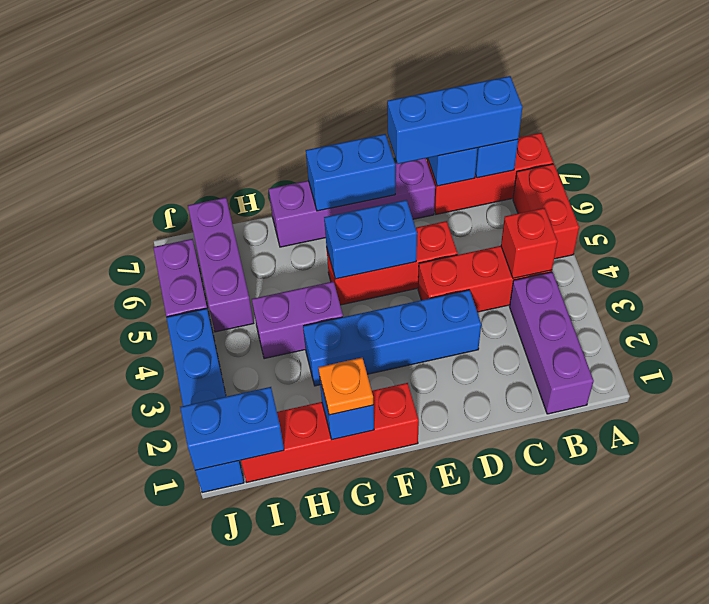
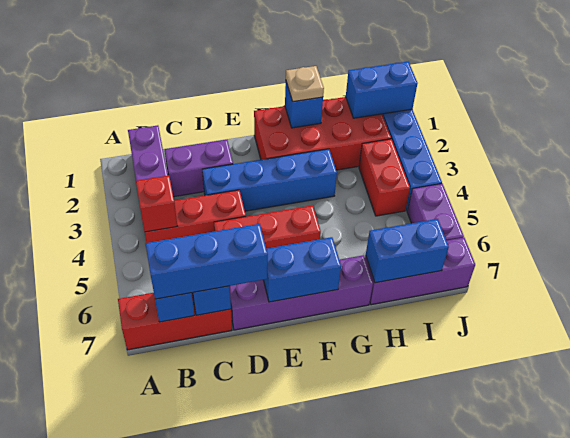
red 1x2 brick [513,164,579,259] -> red 1x2 brick moved to [359,139,410,216]
blue 1x2 brick [324,200,417,279] -> blue 1x2 brick moved to [366,219,449,283]
red 1x4 brick [241,383,419,482] -> red 2x4 brick [254,97,391,170]
orange 1x1 plate [318,358,373,415] -> tan 1x1 plate [286,66,324,102]
purple 1x2 brick [252,281,343,359] -> purple 1x2 brick moved to [165,140,233,197]
purple 1x3 brick [188,198,254,332] -> purple 1x3 brick turned to [365,237,475,305]

